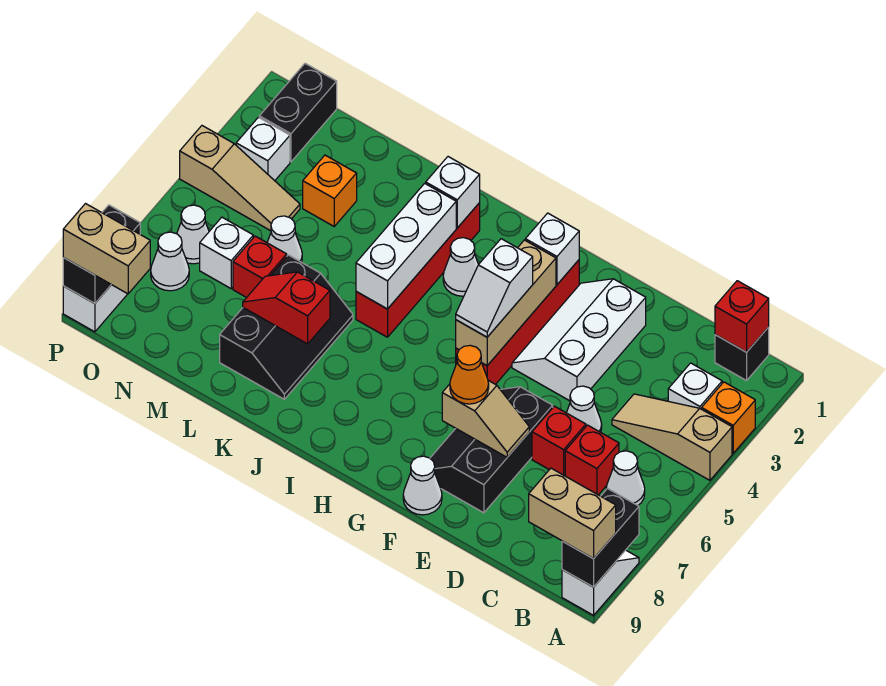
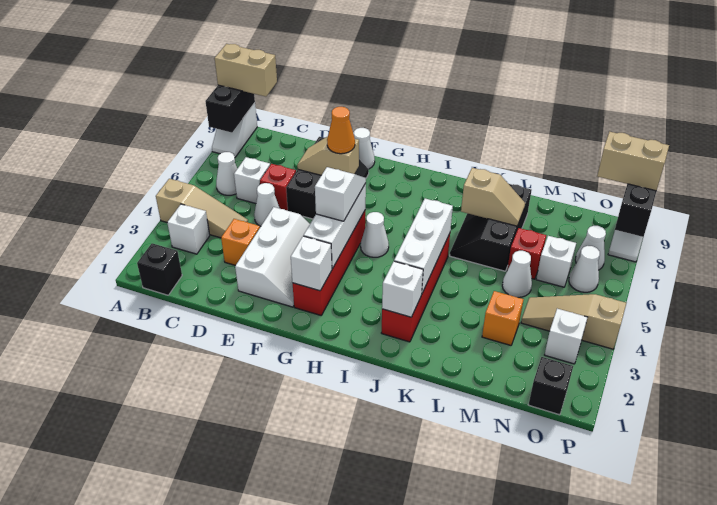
orange 1x1 brick [702,382,755,453] -> orange 1x1 brick moved to [221,219,260,266]
red 1x1 brick [715,281,769,352] -> none
red 1x1 brick [565,425,619,495] -> white 1x1 brick [234,157,270,203]
tan 1x3 brick [456,240,556,366] -> white 1x3 brick [304,184,366,269]
white 1x1 cone [443,238,479,296] -> white 1x1 cone moved to [361,212,389,257]
red 1x2 slope [243,272,330,344] -> tan 1x2 slope [461,168,525,226]
black 1x2 brick [259,64,337,162] -> black 1x1 brick [528,357,573,415]

